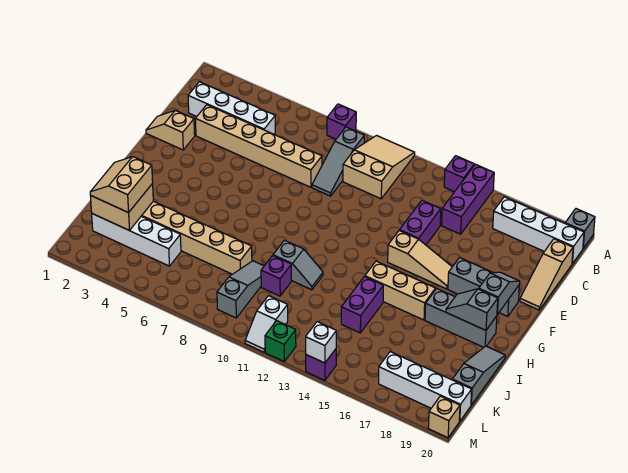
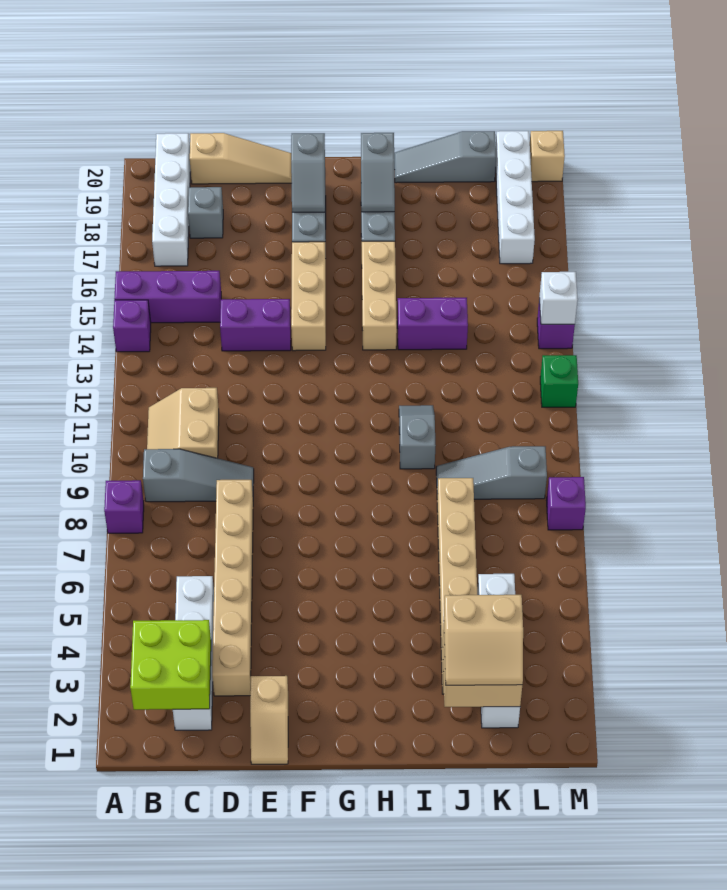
tan 2x3 slope [343,136,415,199] -> tan 2x2 slope [147,388,219,458]
grey 1x1 brick [565,209,595,248] -> grey 1x1 brick moved to [188,187,223,238]
none -> lime 2x2 brick [130,620,211,710]
tan 1x3 slope [388,230,452,289] -> tan 1x3 brick [291,242,326,351]
grey 1x2 slope [479,272,520,315] -> grey 1x2 slope turned to [291,133,325,212]
purple 1x1 brick [261,256,292,296] -> purple 1x1 brick moved to [546,477,586,530]
white 1x2 slope [245,296,288,352] -> none

